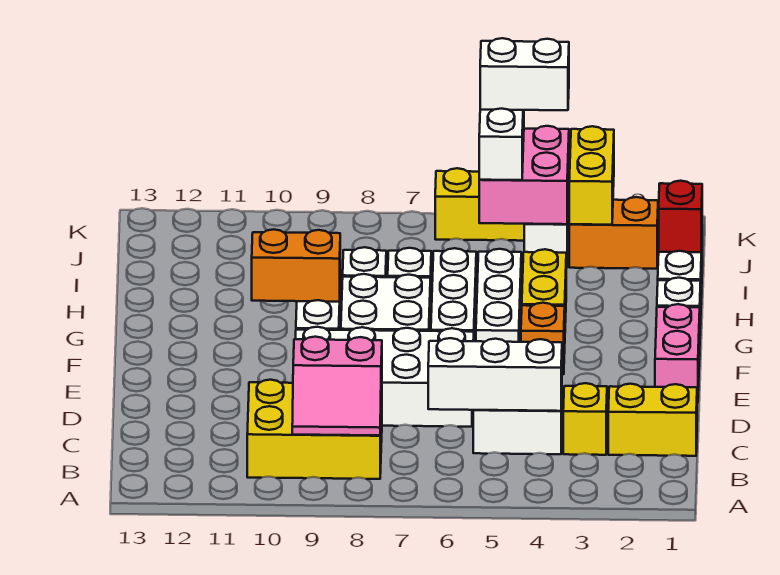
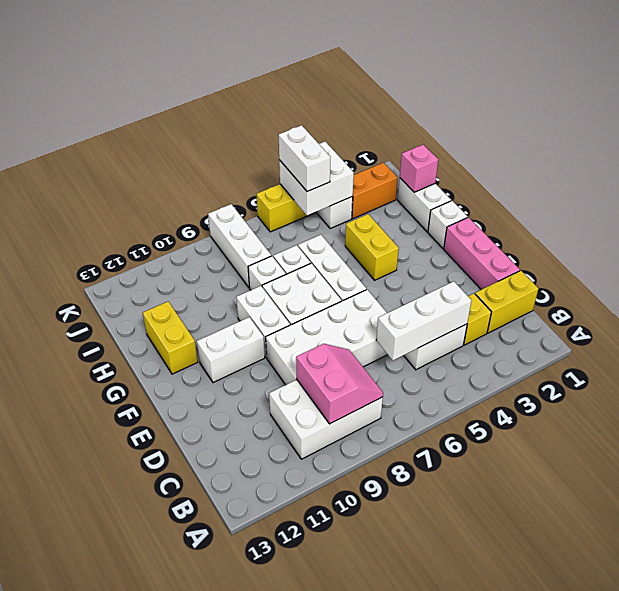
yellow 2x3 brick [247,380,382,479] -> white 2x3 brick [269,380,383,459]
pink 2x2 slope [292,337,382,436] -> pink 2x2 slope turned to [296,344,383,424]
pink 1x2 brick [655,304,700,403] -> pink 1x3 brick [444,217,520,290]
orange 1x1 brick [521,303,565,374] -> none
white 1x3 brick [476,249,521,342] -> white 1x3 brick moved to [208,204,271,288]
orange 1x2 brick [252,229,340,302] -> none
red 1x1 brick [659,181,702,252] -> pink 1x1 brick [400,145,438,192]
yellow 1x2 brick [569,126,614,225] -> yellow 1x2 brick moved to [143,301,198,374]
pink 2x2 brick [479,126,569,224] -> white 2x2 brick [279,142,354,216]
white 1x2 brick [480,38,569,110] -> white 1x2 brick moved to [197,317,265,383]

